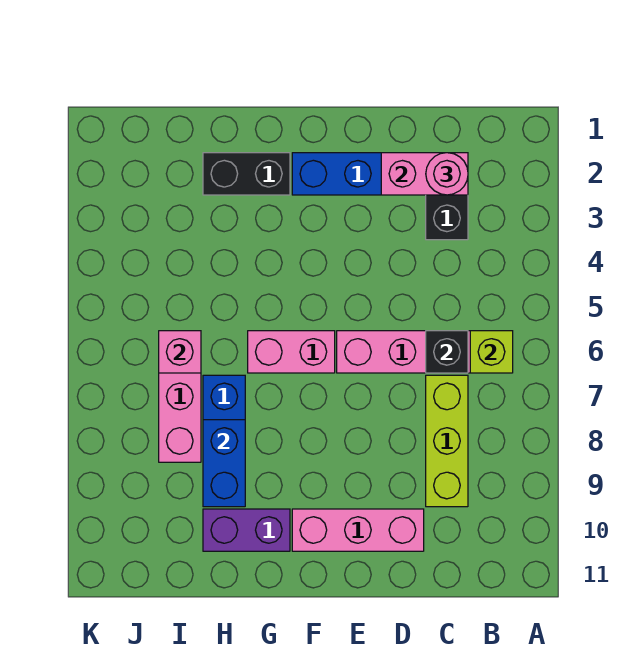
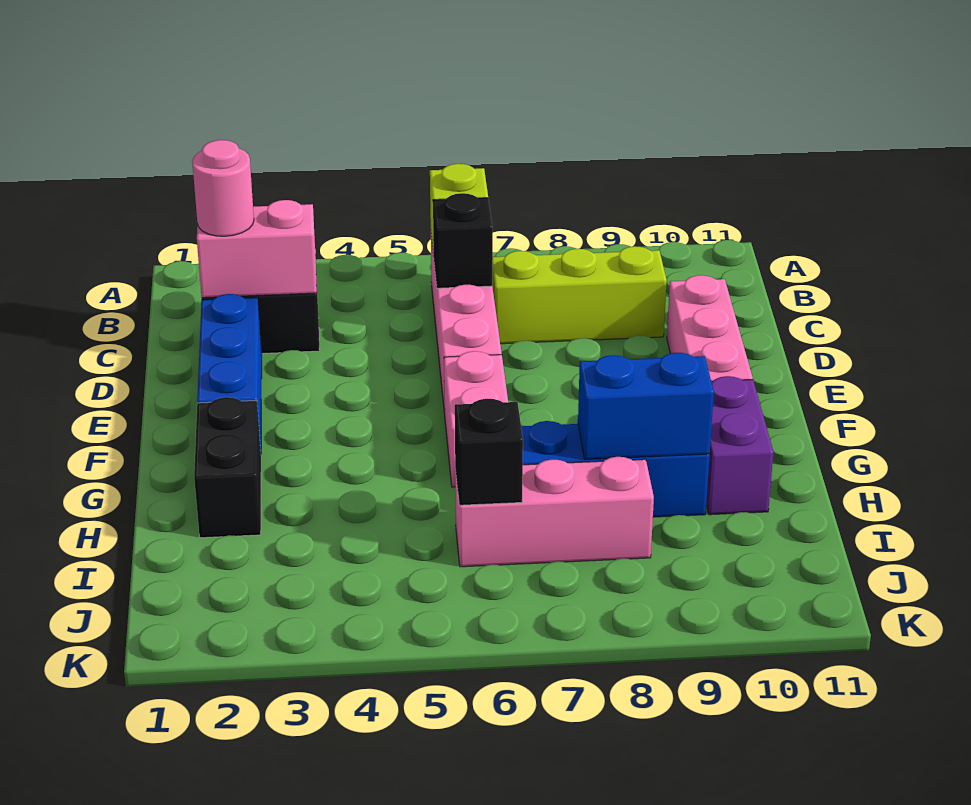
pink 1x2 brick [381,153,468,195] -> pink 1x2 brick turned to [197,200,317,298]
pink 1x1 brick [159,331,201,373] -> black 1x1 brick [455,399,523,505]

